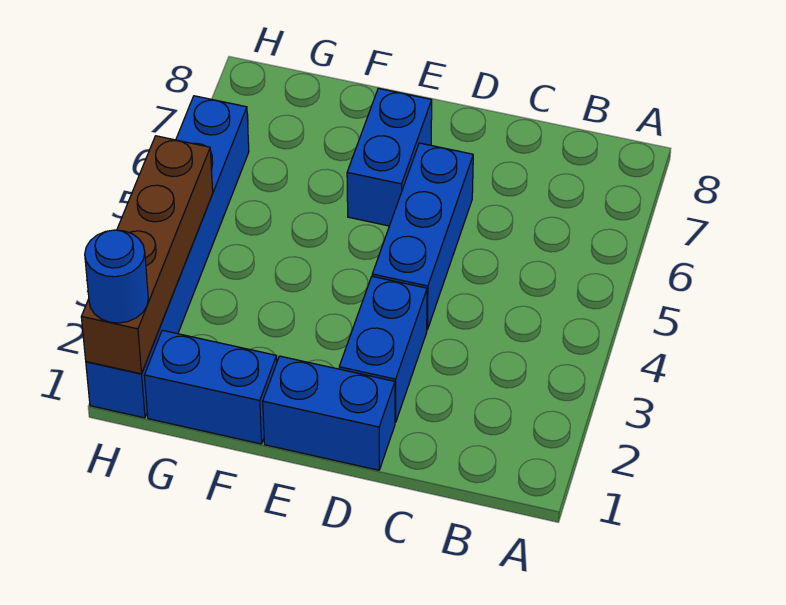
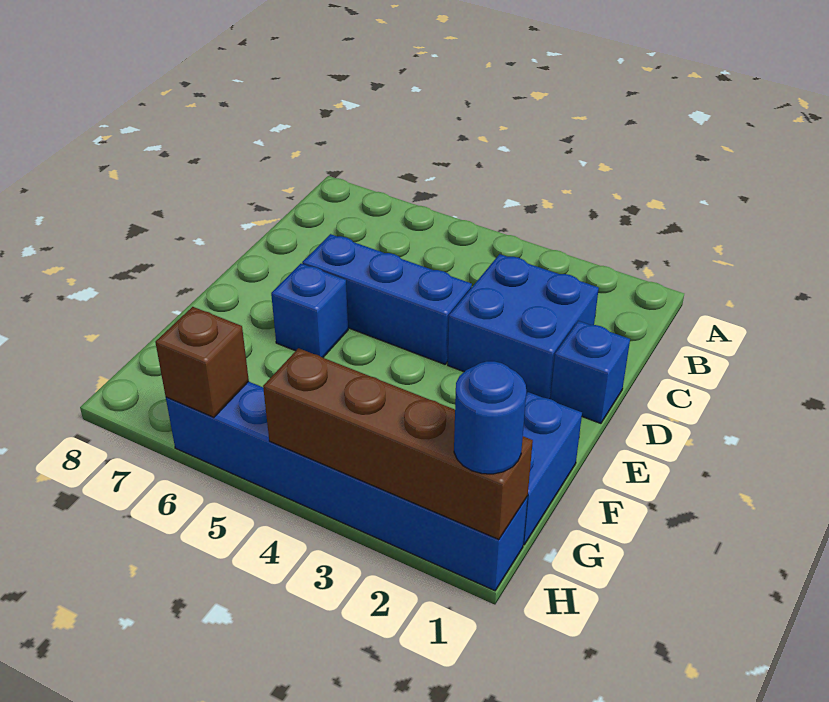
blue 1x2 brick [263,356,395,470] -> blue 1x1 brick [550,321,630,423]
blue 1x2 brick [339,276,427,423] -> blue 2x2 brick [448,254,599,399]
blue 1x2 brick [347,88,432,226] -> blue 1x1 brick [271,264,348,358]
none -> brown 1x1 brick [155,307,249,417]

